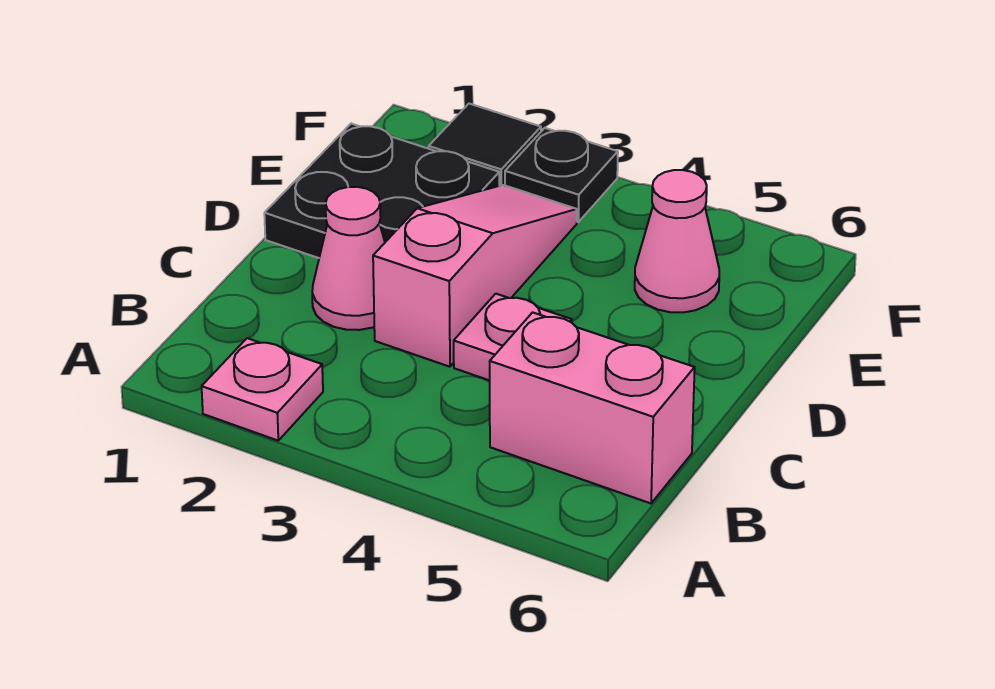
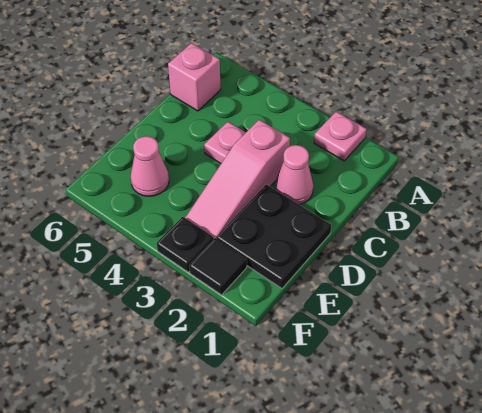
pink 1x2 brick [490,312,695,503] -> pink 1x1 brick [168,43,221,111]

